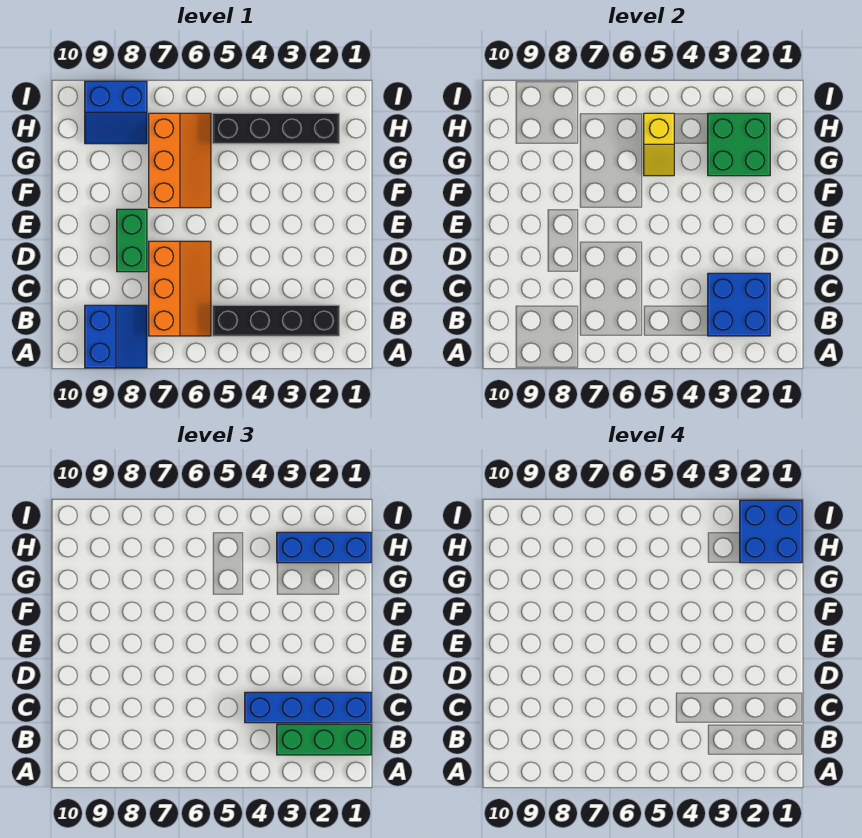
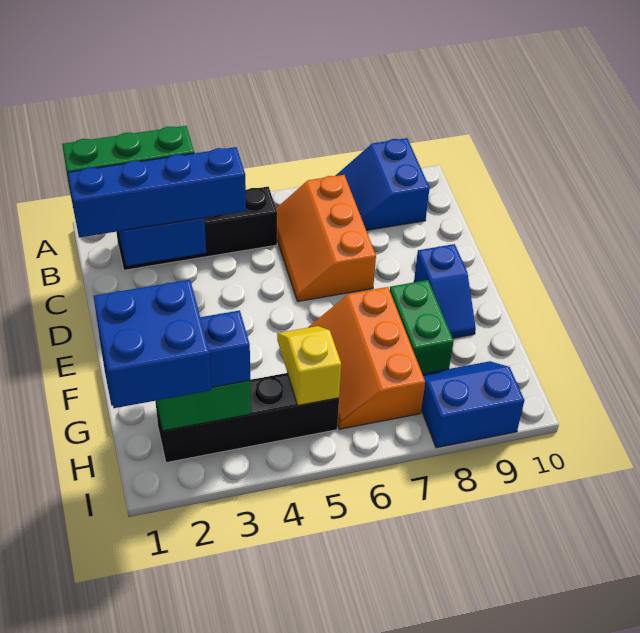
green 1x2 brick [117,209,147,272] -> green 1x2 brick moved to [390,280,454,374]
none -> blue 1x2 slope [414,244,476,338]

